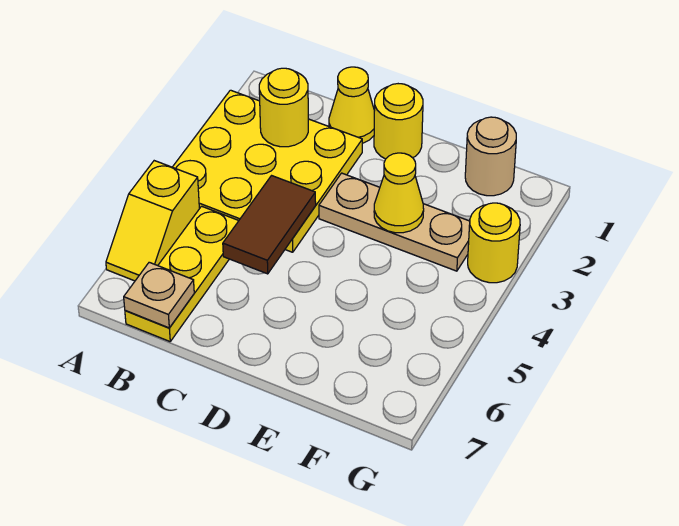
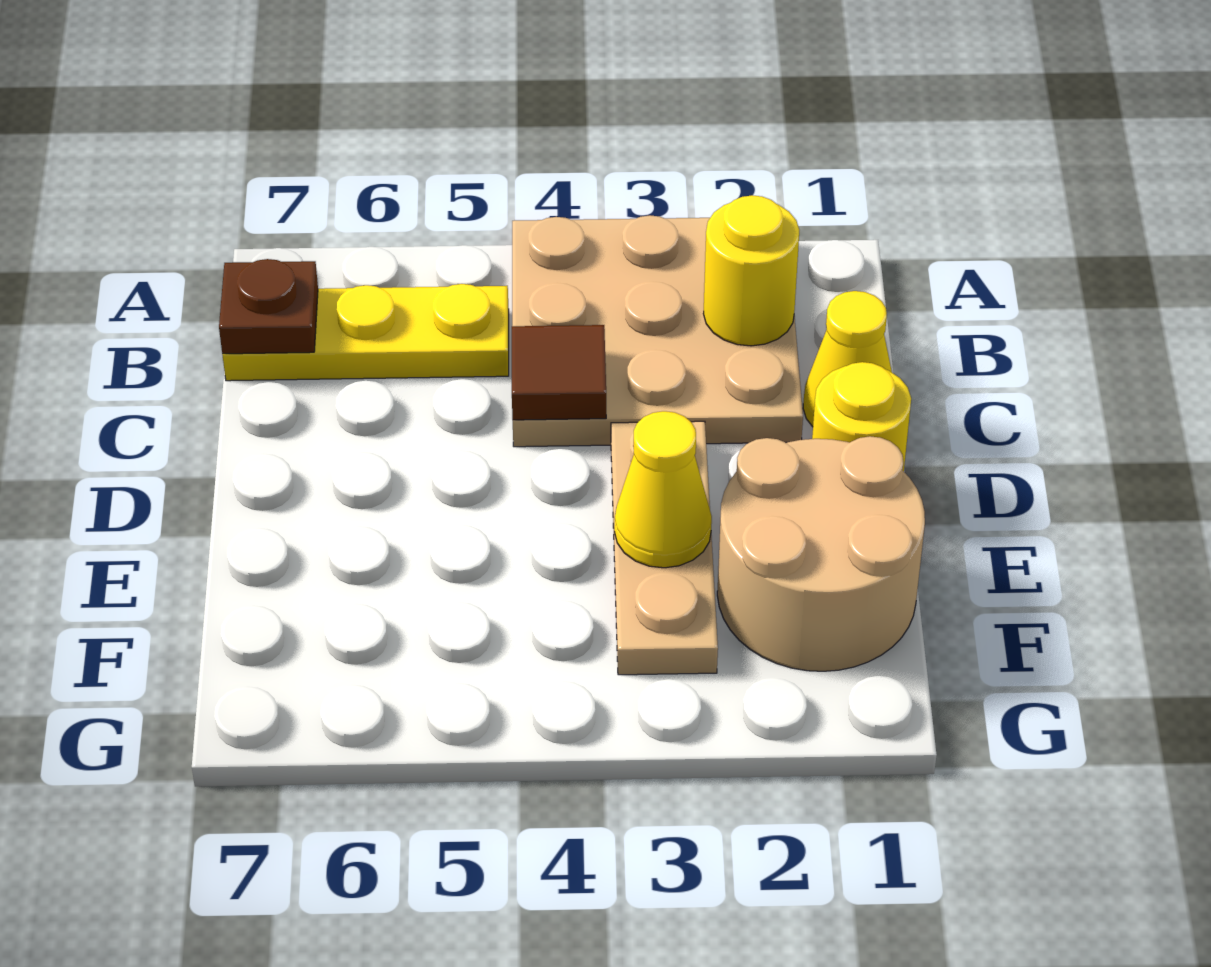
yellow 3x3 plate [173,90,362,252] -> tan 3x3 plate [512,215,803,447]
yellow 1x2 slope [106,161,199,281] -> none
tan 1x1 plate [124,262,194,328] -> brown 1x1 plate [219,259,318,354]
brown 1x2 tile [223,176,316,274] -> brown 1x1 tile [512,325,606,420]
tan 1x1 round brick [465,117,516,196] -> tan 2x2 round brick [717,436,925,671]
yellow 1x1 round brick [468,203,520,283] -> none

